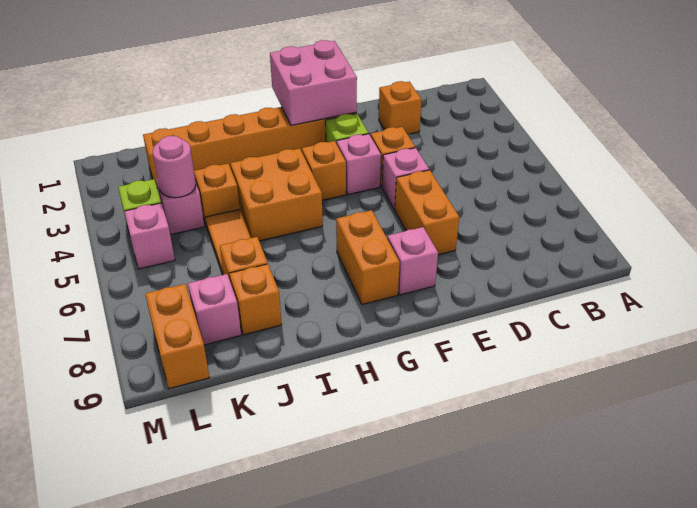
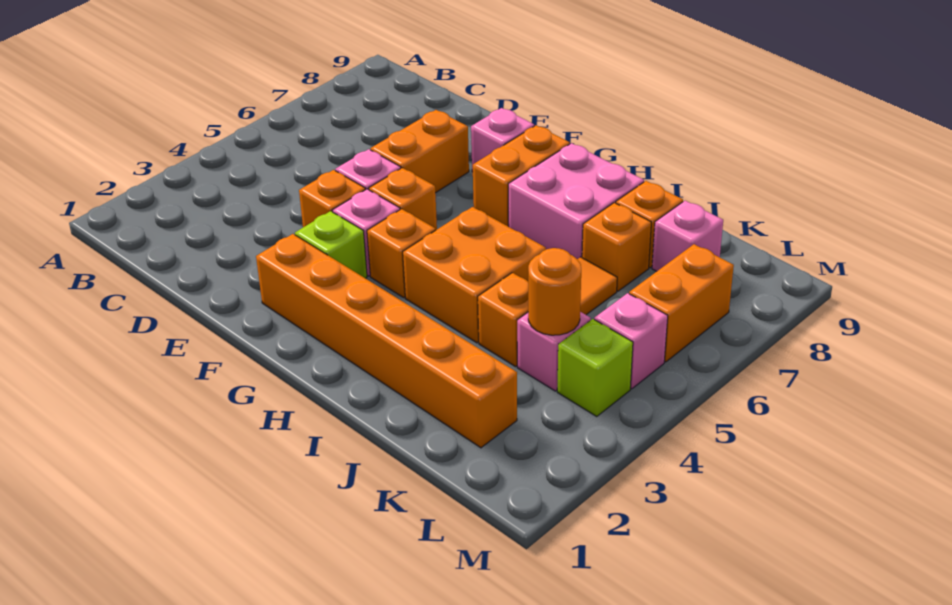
orange 1x1 brick [379,81,422,134] -> orange 1x1 brick moved to [369,168,437,230]
pink 2x2 brick [270,40,357,126] -> pink 2x2 brick moved to [508,143,644,259]
pink 1x1 round brick [153,136,196,198] -> orange 1x1 round brick [528,248,581,335]
orange 1x2 brick [145,284,210,389] -> orange 1x2 brick moved to [629,244,734,362]

